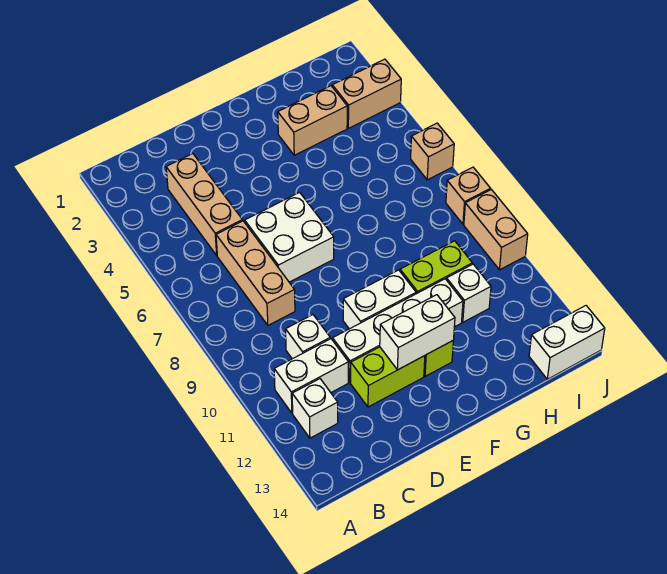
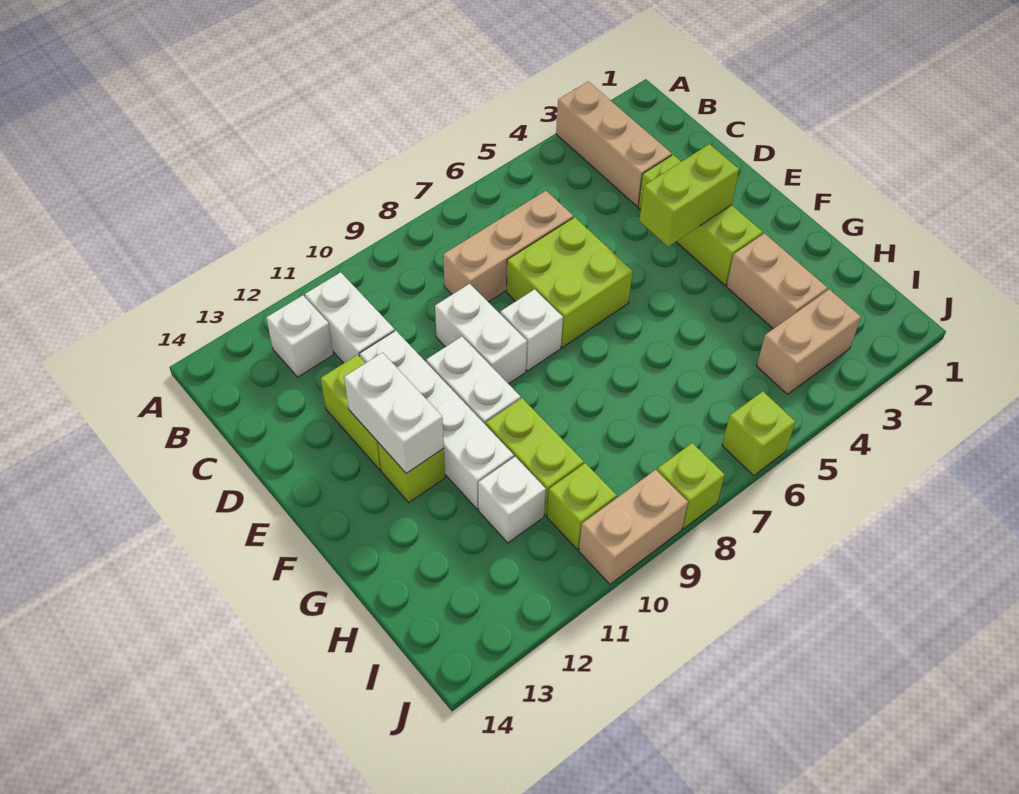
tan 1x3 brick [166,154,242,255] -> tan 1x3 brick turned to [556,81,672,206]
white 1x1 brick [286,315,330,359] -> white 1x1 brick moved to [500,289,563,371]
none -> lime 1x3 brick [638,155,763,285]
white 2x2 brick [245,192,334,282] -> lime 2x2 brick [507,217,633,347]
none -> lime 1x2 brick [639,144,739,247]
tan 1x2 brick [332,59,401,128] -> tan 1x2 brick turned to [757,289,861,394]
none -> lime 1x1 brick [547,463,617,549]
white 1x2 brick [529,306,605,379] -> white 1x2 brick moved to [435,284,527,384]
tan 1x1 brick [411,123,454,180] -> lime 1x1 brick [722,391,795,476]
tan 1x1 brick [446,167,490,224] -> lime 1x1 brick [657,443,725,529]

